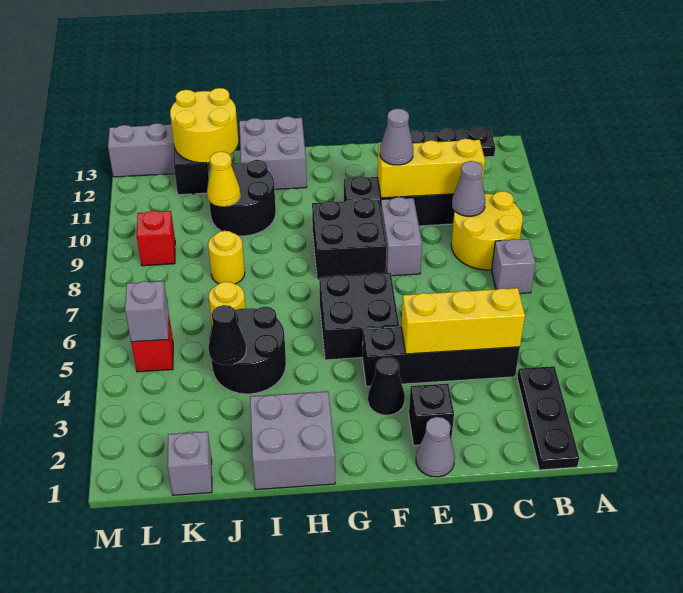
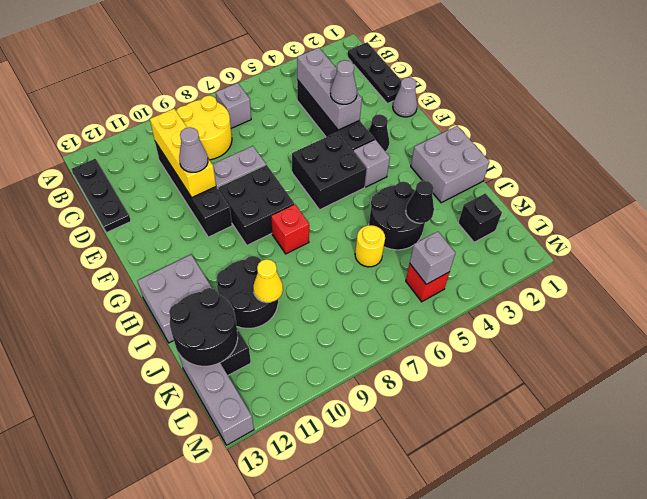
black 1x3 plate [517,366,579,470] -> black 1x3 plate turned to [347,42,402,104]
yellow 1x3 brick [401,288,525,354] -> grey 1x3 brick [297,48,362,130]
grey 1x1 cone [452,161,485,216] -> grey 1x1 cone moved to [331,60,357,104]
black 1x1 brick [409,384,454,445] -> black 1x1 brick moved to [458,193,502,242]
yellow 1x1 round brick [208,231,245,284] -> none
yellow 2x2 round brick [170,88,238,163] -> black 2x2 round brick [169,288,238,366]
grey 1x1 brick [167,432,212,495] -> grey 1x1 brick moved to [353,140,390,187]
red 1x1 brick [137,211,175,266] -> red 1x1 brick moved to [271,204,309,254]

